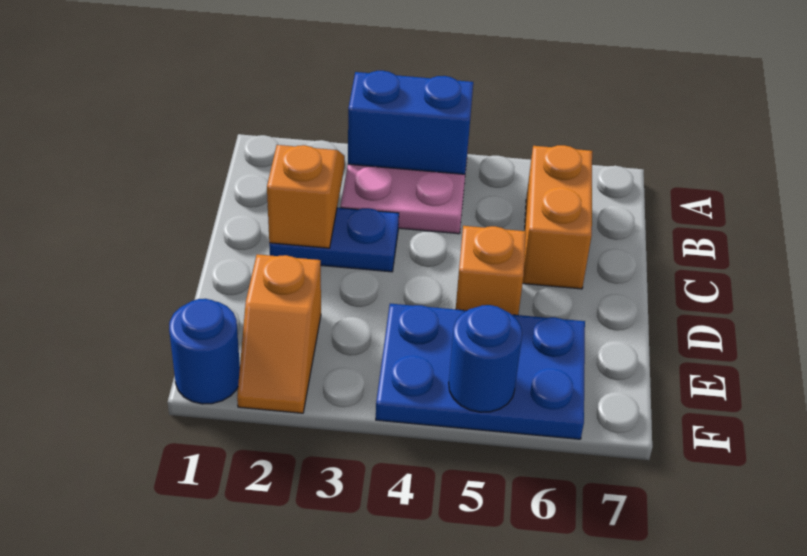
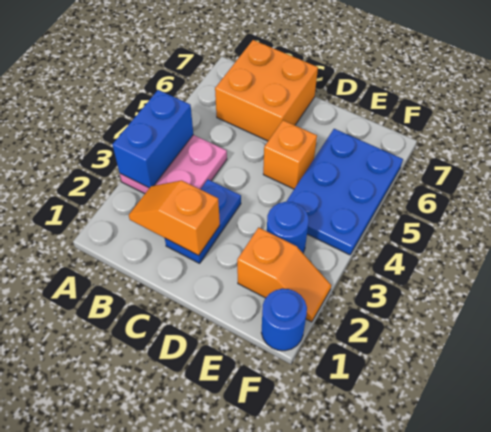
orange 1x2 brick [523,145,592,289] -> orange 2x2 brick [215,40,318,141]
blue 1x1 round brick [449,305,522,412] -> blue 1x1 round brick moved to [267,202,309,253]

